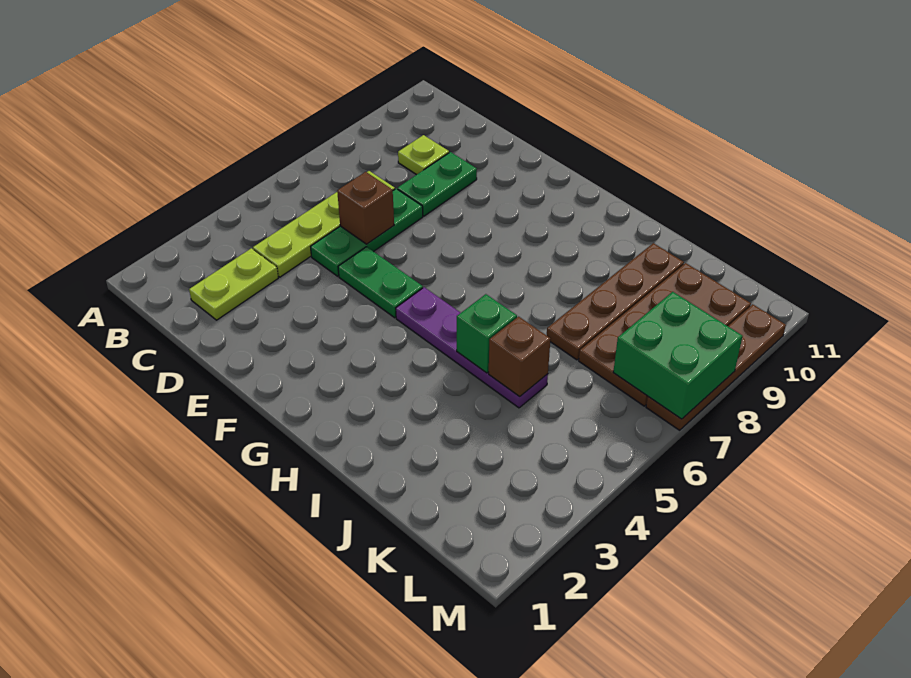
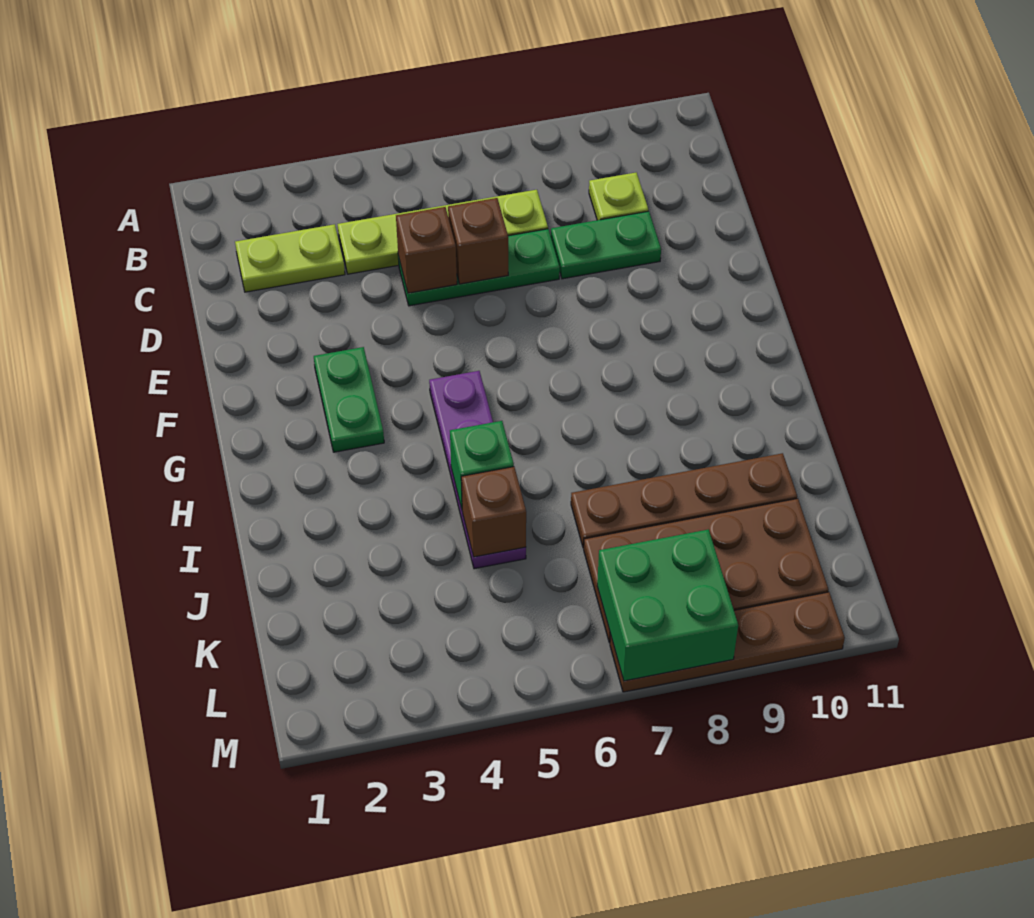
none -> brown 1x1 brick [396,207,457,293]
green 1x2 plate [338,247,423,318] -> green 1x2 plate moved to [314,347,384,452]

